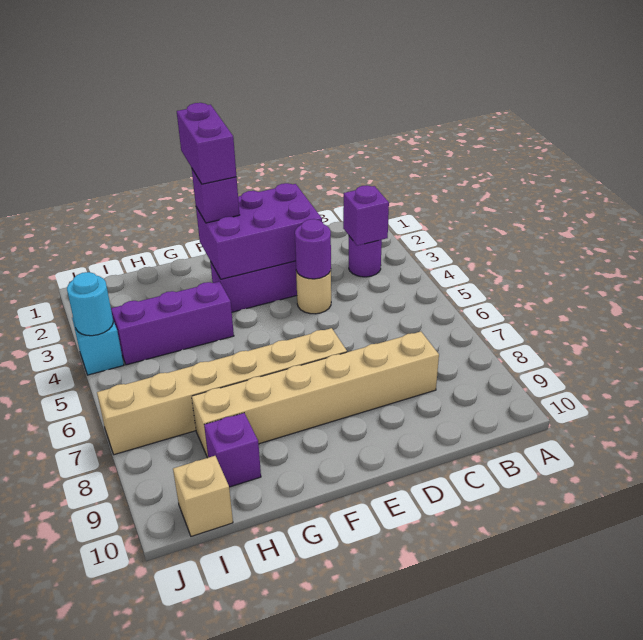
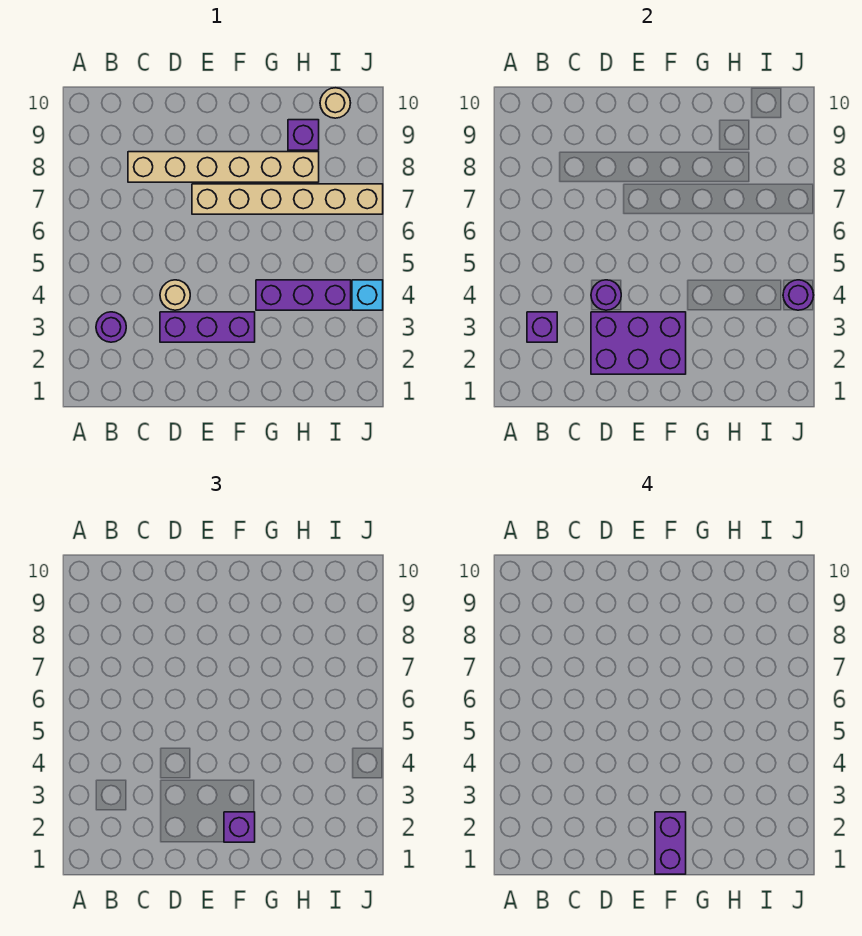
tan 1x1 brick [173,456,233,536] -> tan 1x1 round brick [320,88,350,118]
cyan 1x1 round brick [67,272,113,336] -> purple 1x1 round brick [783,280,814,310]

